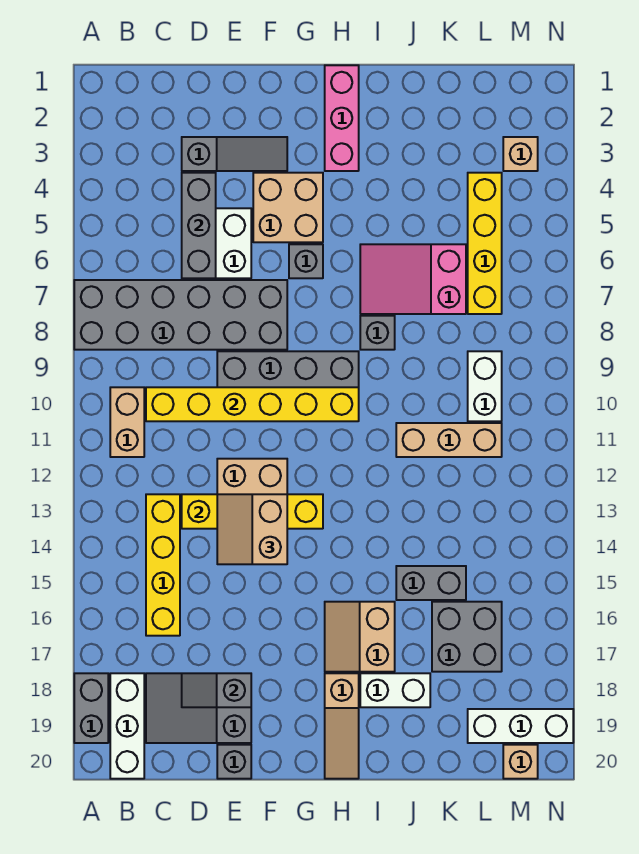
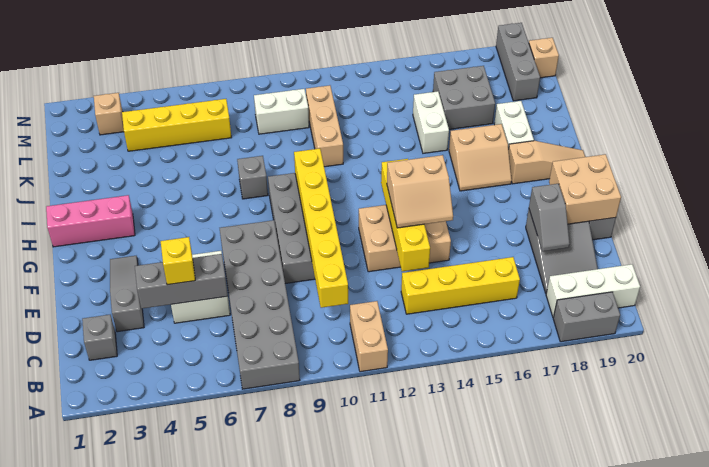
tan 1x2 brick [110,387,144,457] -> tan 1x2 brick turned to [350,301,388,372]
none -> yellow 1x1 brick [161,237,195,285]
tan 2x2 brick [253,173,323,242] -> tan 2x2 brick moved to [549,154,621,224]
grey 1x1 brick [289,244,323,278] -> grey 1x1 brick moved to [82,315,117,360]
pink 2x3 slope [360,244,466,314] -> none
grey 1x2 brick [396,566,466,600] -> white 1x2 brick [413,91,449,153]
white 1x3 brick [468,709,573,743] -> grey 1x3 brick [496,23,540,101]

